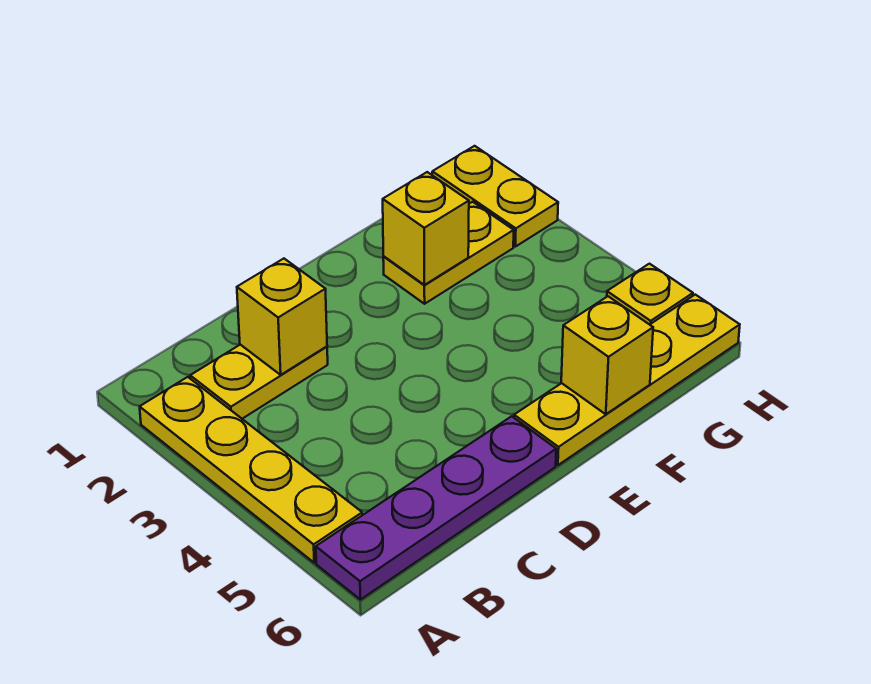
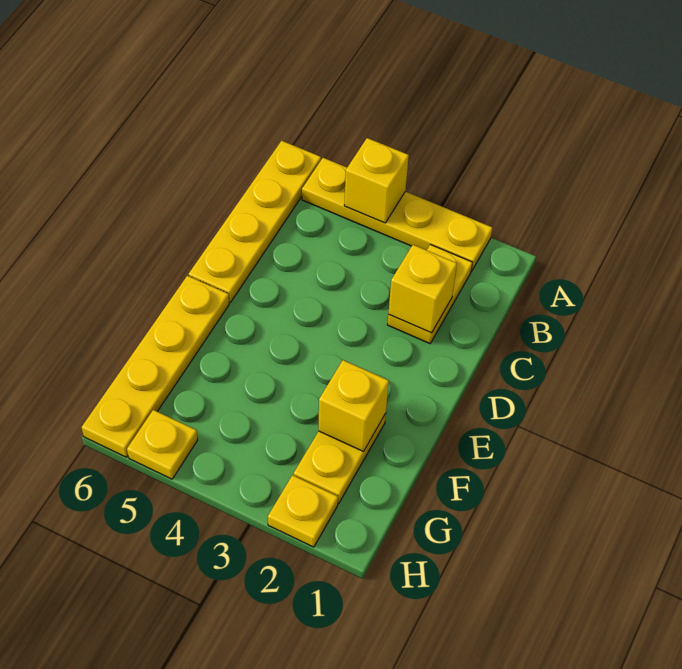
purple 1x4 plate [316,416,556,600] -> yellow 1x4 plate [189,141,321,302]
yellow 1x1 brick [561,296,653,414] -> yellow 1x1 brick moved to [344,138,409,223]
yellow 1x2 plate [432,146,558,247] -> yellow 1x1 plate [268,475,338,547]

